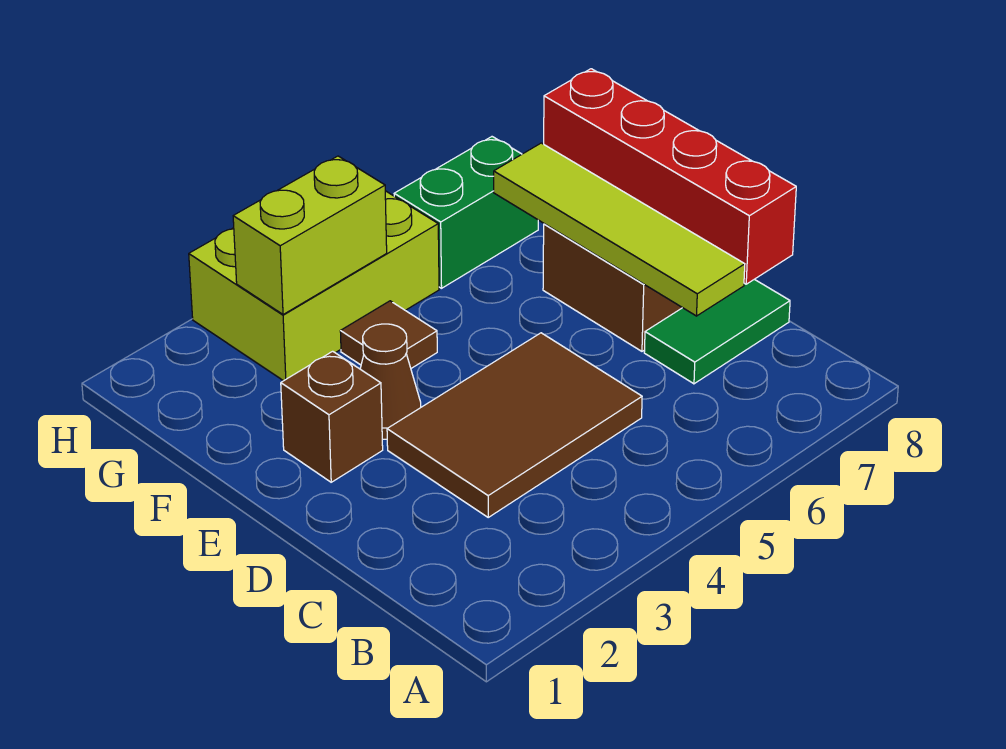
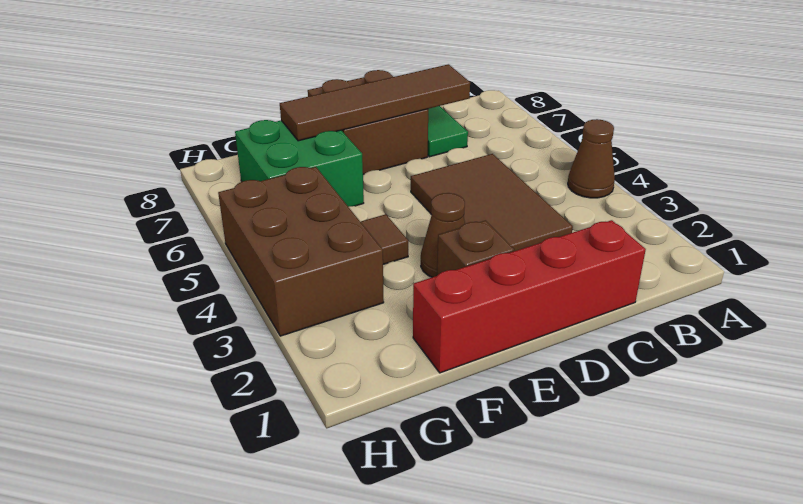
none -> brown 1x1 cone [568,119,615,198]
lime 1x4 tile [494,143,745,316] -> brown 1x4 tile [280,64,470,141]
red 1x4 brick [544,69,796,284] -> red 1x4 brick moved to [413,220,646,373]
lime 2x3 brick [189,191,439,381] -> brown 2x3 brick [218,167,384,336]
lime 1x2 brick [233,156,387,315] -> none
green 1x2 brick [394,137,538,288] -> green 2x2 brick [235,120,364,207]

